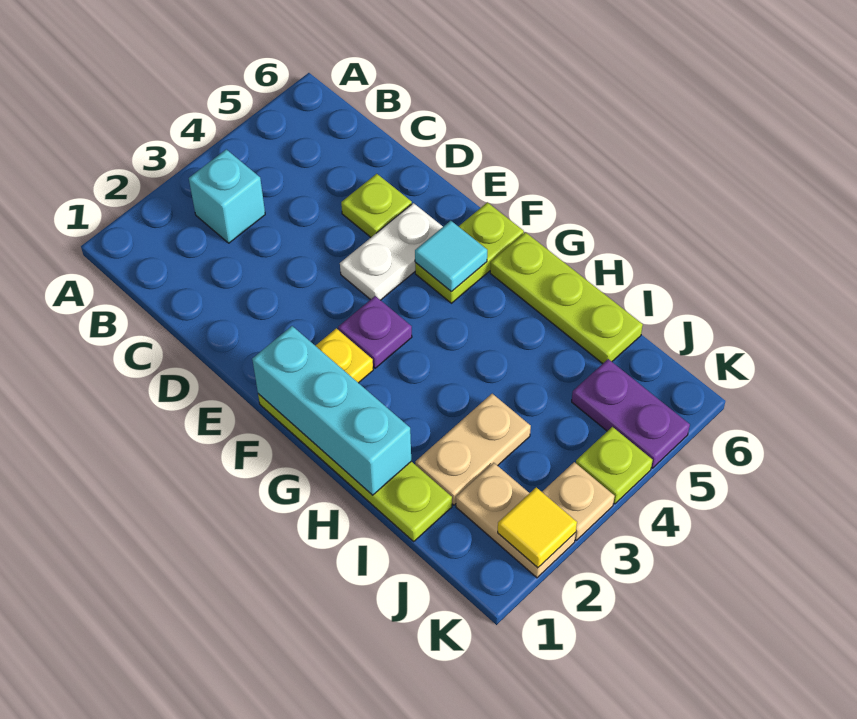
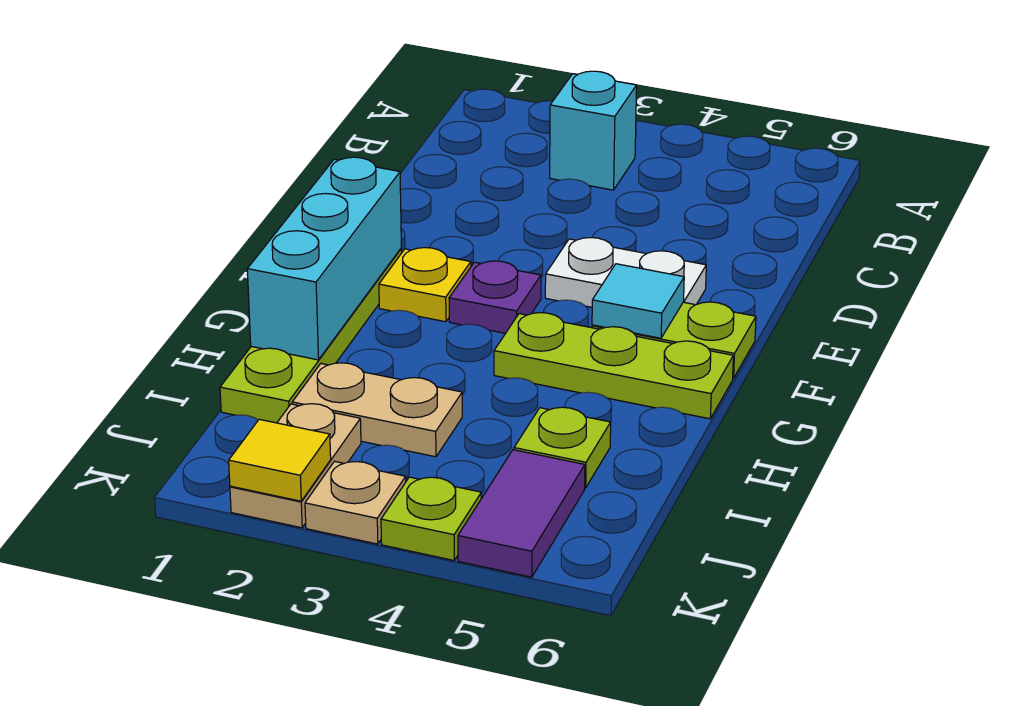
lime 1x1 plate [341,174,412,237] -> lime 1x1 plate moved to [514,407,611,488]
lime 1x3 plate [490,232,643,364] -> lime 1x3 plate turned to [494,313,733,419]
purple 1x2 plate [572,359,690,468] -> purple 1x2 tile [458,450,585,577]

